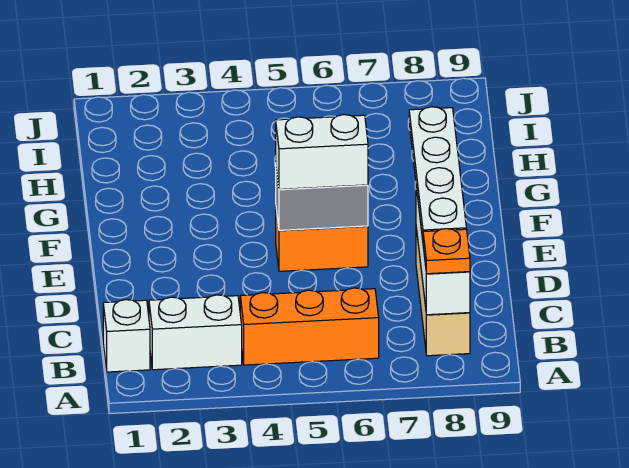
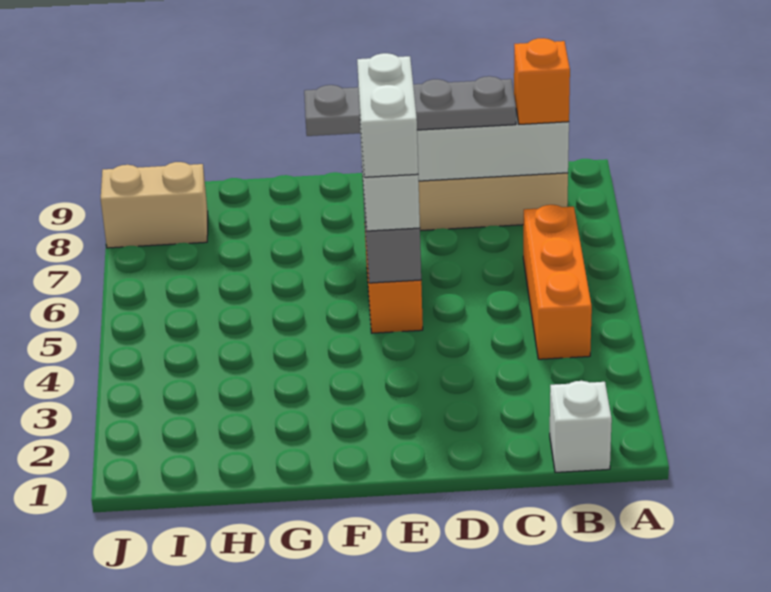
white 1x2 brick [149,295,242,370] -> white 1x2 brick moved to [357,53,418,177]
orange 1x1 plate [423,229,470,274] -> orange 1x1 brick [514,38,570,124]
white 1x4 plate [409,107,466,239] -> grey 1x4 plate [304,76,516,136]
none -> tan 1x2 brick [101,162,208,248]

